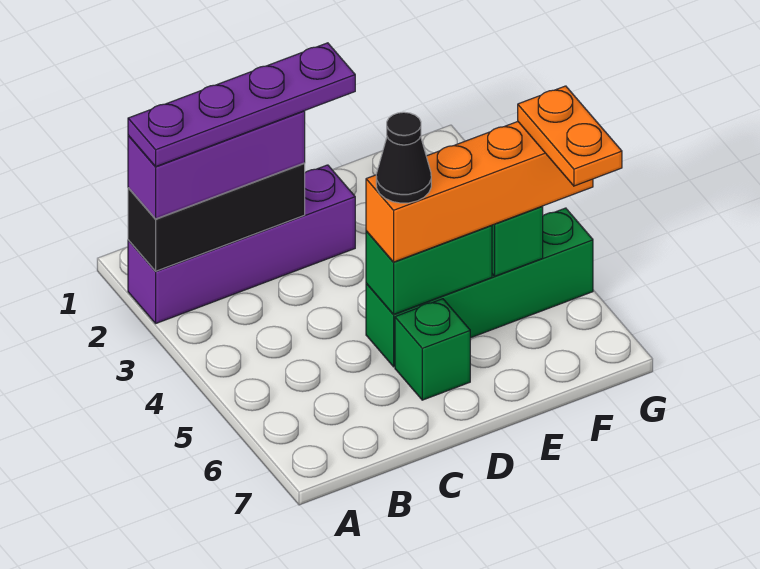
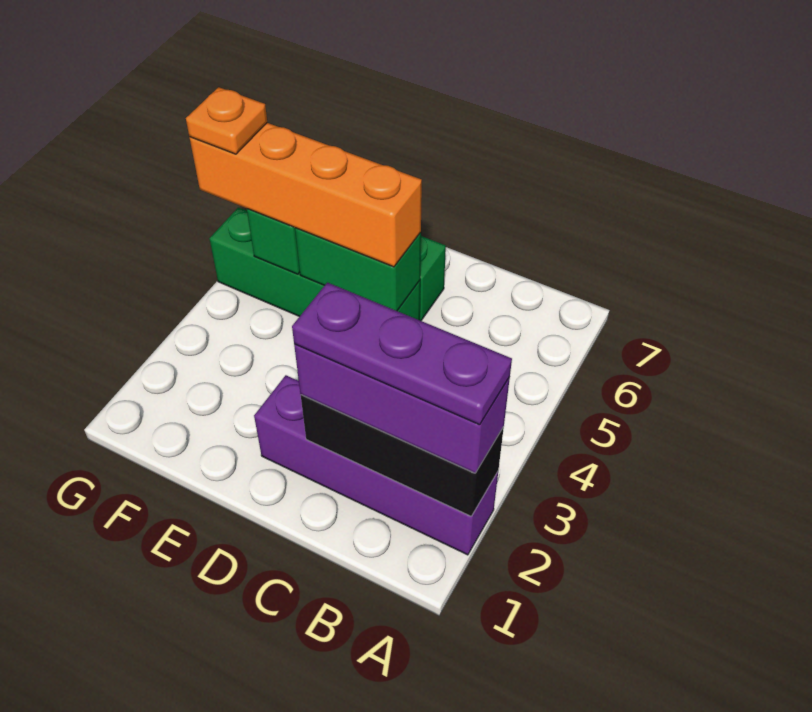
purple 1x4 plate [128,43,355,166] -> purple 1x3 plate [292,282,512,425]
black 1x1 cone [376,112,431,203] -> none
orange 1x2 plate [518,86,622,186] -> orange 1x1 plate [186,87,267,154]

